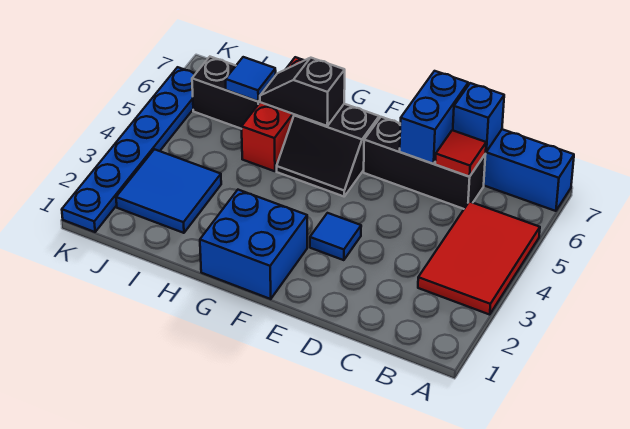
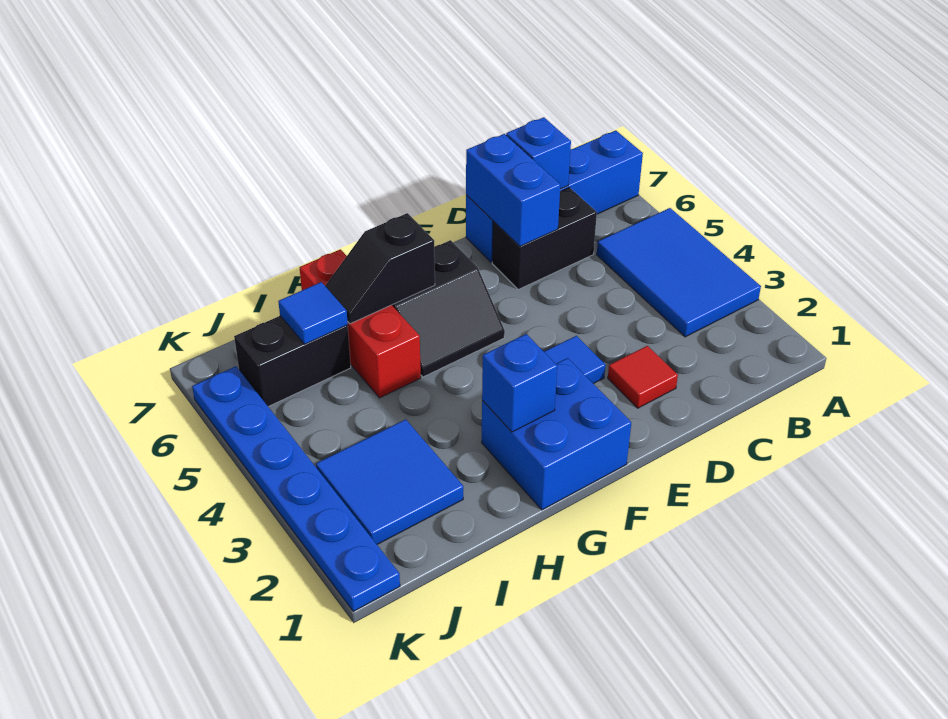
red 2x3 tile [418,202,540,315] -> blue 2x3 tile [597,208,761,337]
black 1x3 brick [364,117,486,209] -> black 1x2 brick [492,188,597,289]
red 1x1 tile [435,130,486,177] -> red 1x1 tile moved to [608,346,678,408]
none -> blue 1x1 brick [482,334,557,432]

